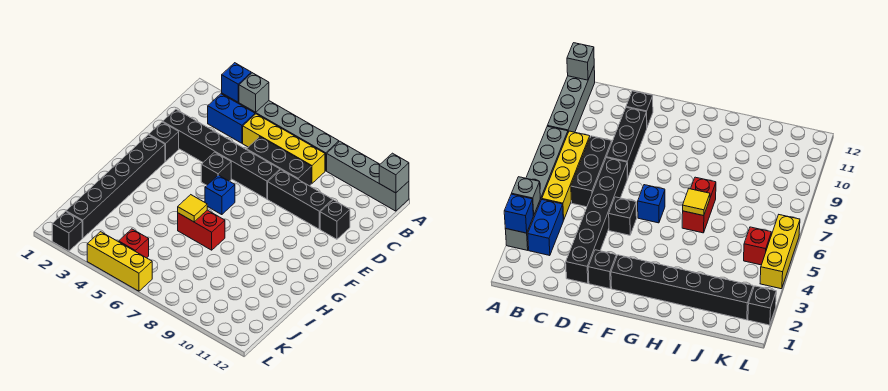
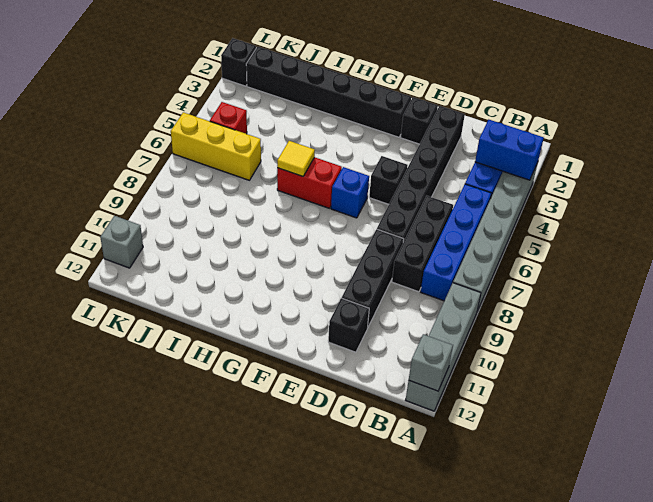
blue 1x1 brick [222,63,251,102] -> blue 1x2 brick [475,120,544,180]
grey 1x1 brick [239,73,269,112] -> grey 1x1 brick moved to [100,216,143,268]
yellow 1x4 brick [243,114,325,184] -> blue 1x4 brick [421,184,492,301]
red 1x2 brick [178,210,225,250] -> red 1x2 brick turned to [277,157,342,208]
yellow 1x3 brick [87,232,152,291] -> yellow 1x3 brick turned to [171,112,261,180]

